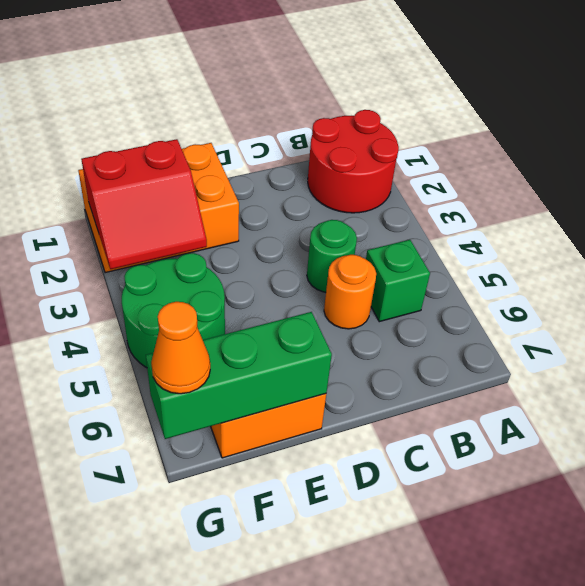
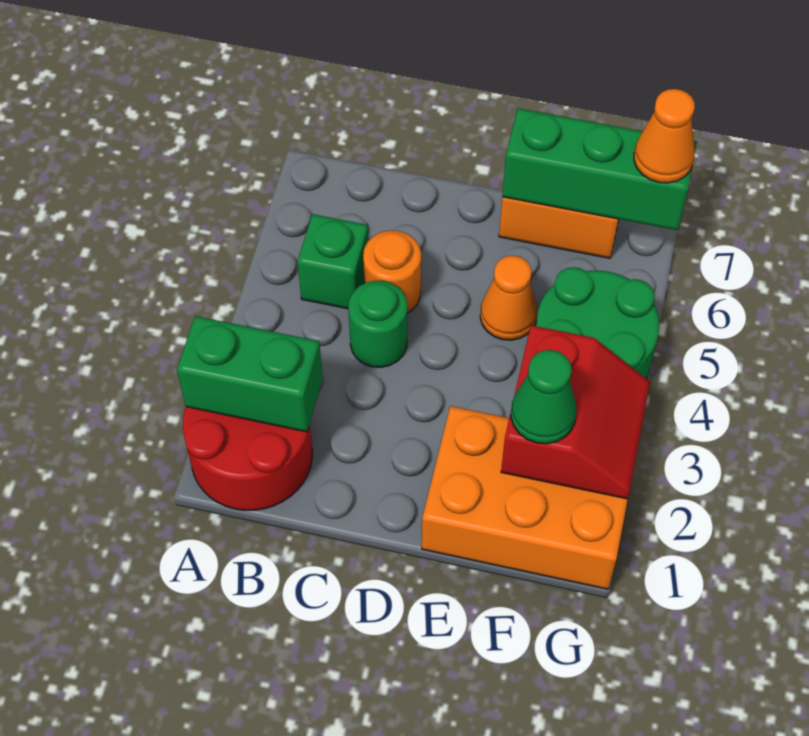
none -> green 1x2 brick [177,316,323,432]
none -> orange 1x1 cone [480,255,537,340]
red 2x2 slope [81,139,207,269] -> red 2x2 slope turned to [501,325,650,499]
none -> green 1x1 cone [511,350,576,444]

